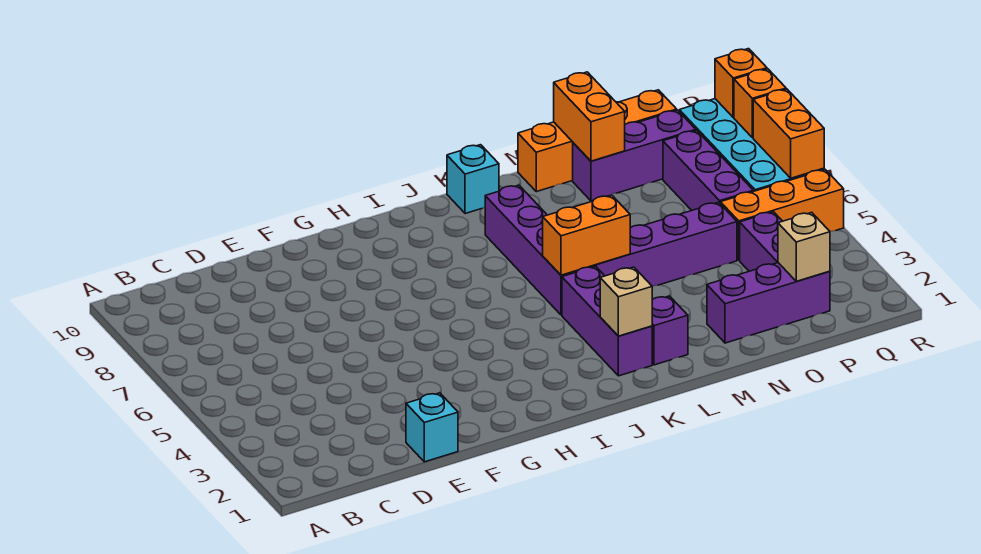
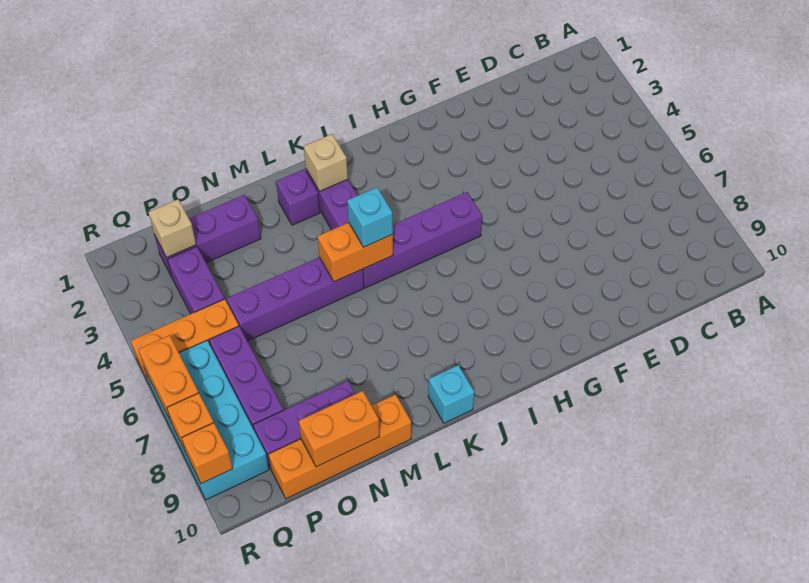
cyan 1x1 brick [406,393,458,462] -> cyan 1x1 brick moved to [347,188,393,247]
purple 1x4 brick [485,185,595,315] -> purple 1x4 brick turned to [363,192,482,288]
orange 1x2 brick [554,72,625,161] -> orange 1x2 brick turned to [299,391,379,467]

